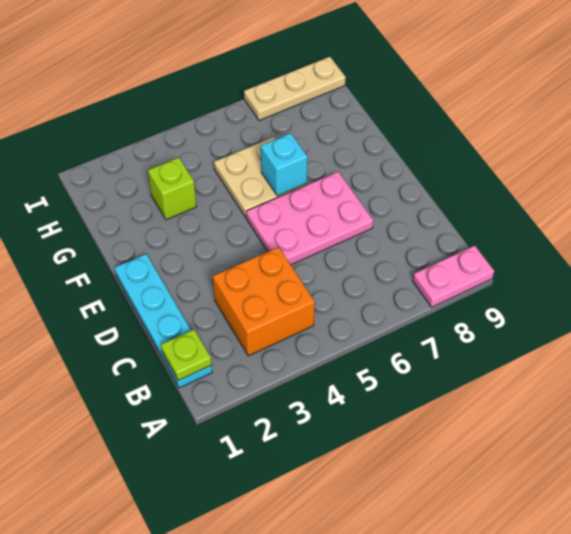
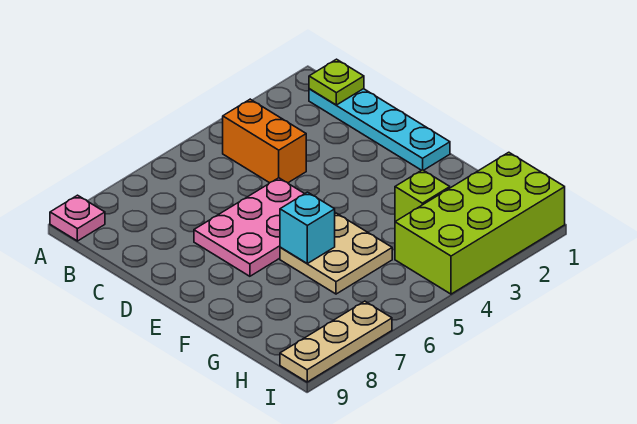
pink 1x2 plate [413,246,494,307] -> pink 1x1 plate [50,195,105,241]
orange 2x2 brick [213,247,315,356] -> orange 1x2 brick [223,99,306,183]
none -> lime 2x4 brick [395,152,565,294]

